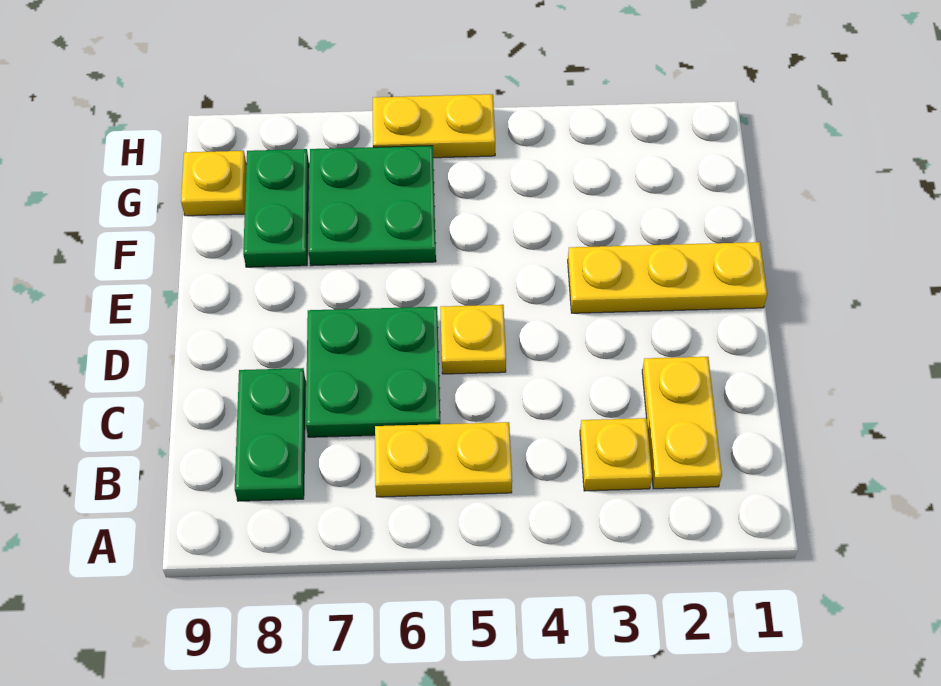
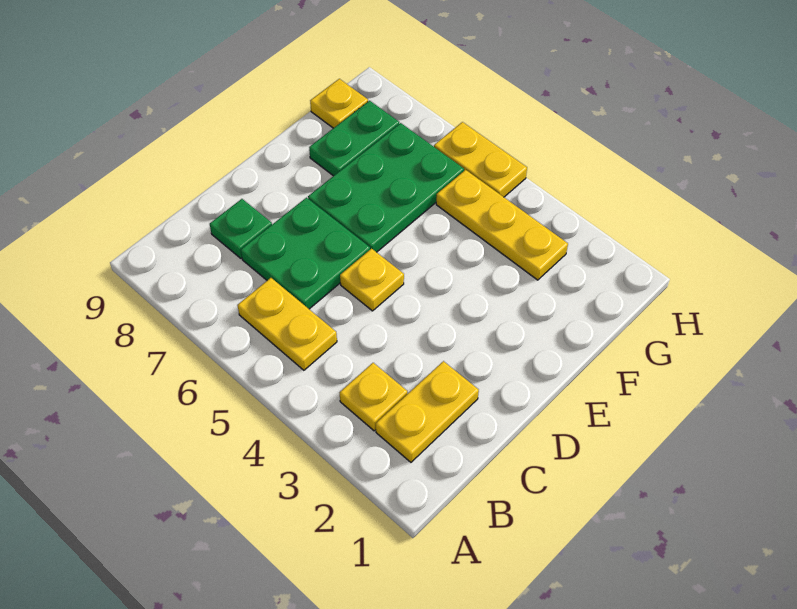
green 1x2 plate [235,368,306,501] -> green 1x1 plate [210,199,272,258]
yellow 1x3 plate [568,242,767,313] -> yellow 1x3 plate moved to [436,170,568,280]
green 2x2 plate [308,146,436,266] -> green 2x3 plate [308,123,464,252]

